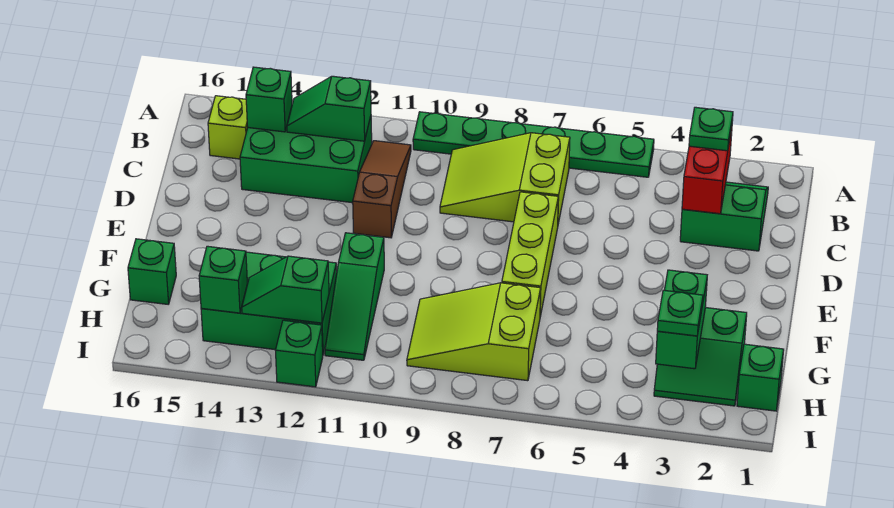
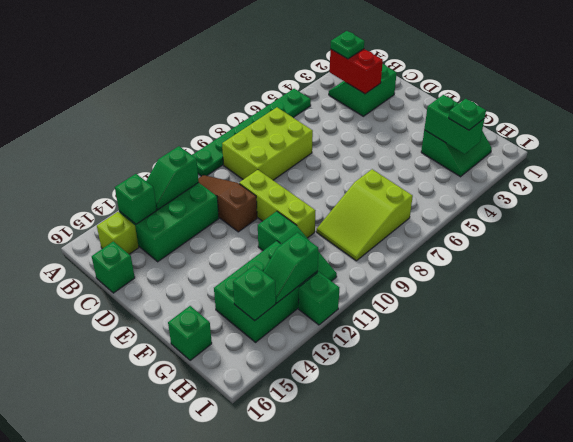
lime 2x3 slope [440,133,570,224] -> lime 2x3 brick [222,107,313,180]
lime 1x3 brick [502,192,558,316] -> lime 1x3 brick moved to [239,170,316,238]
green 1x1 brick [737,344,784,411] -> green 1x1 brick moved to [92,241,135,293]

